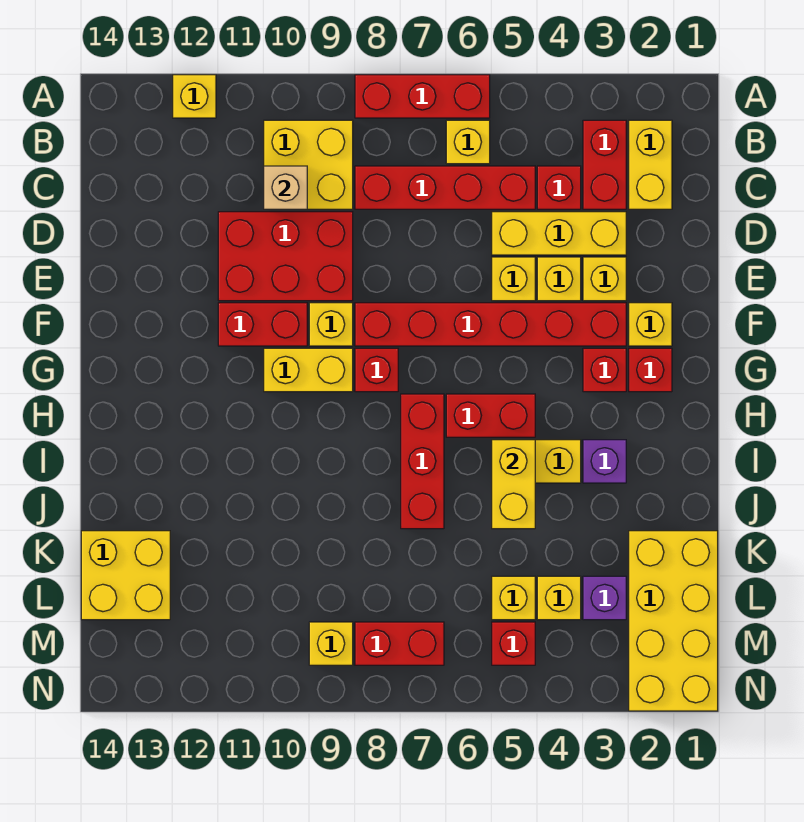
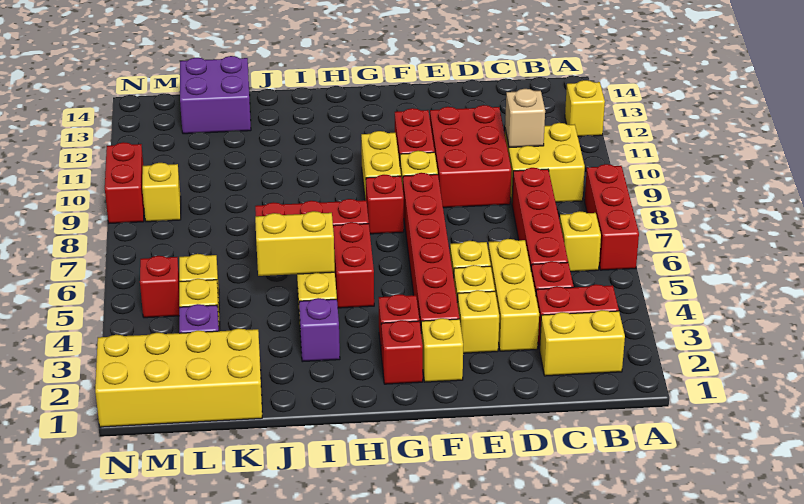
yellow 2x2 brick [81,531,170,620] -> purple 2x2 brick [180,56,251,134]
red 1x2 brick [355,622,444,665] -> red 1x2 brick moved to [105,142,144,223]

